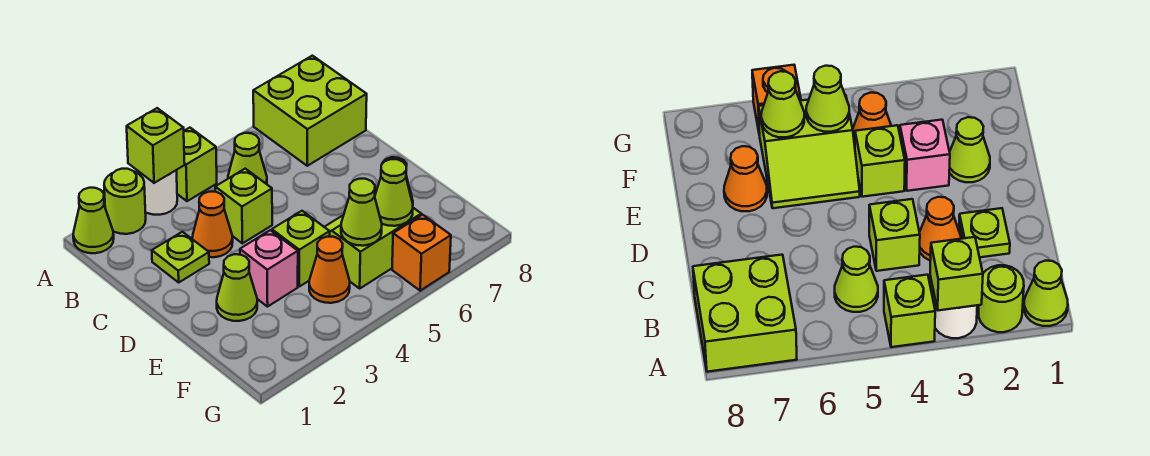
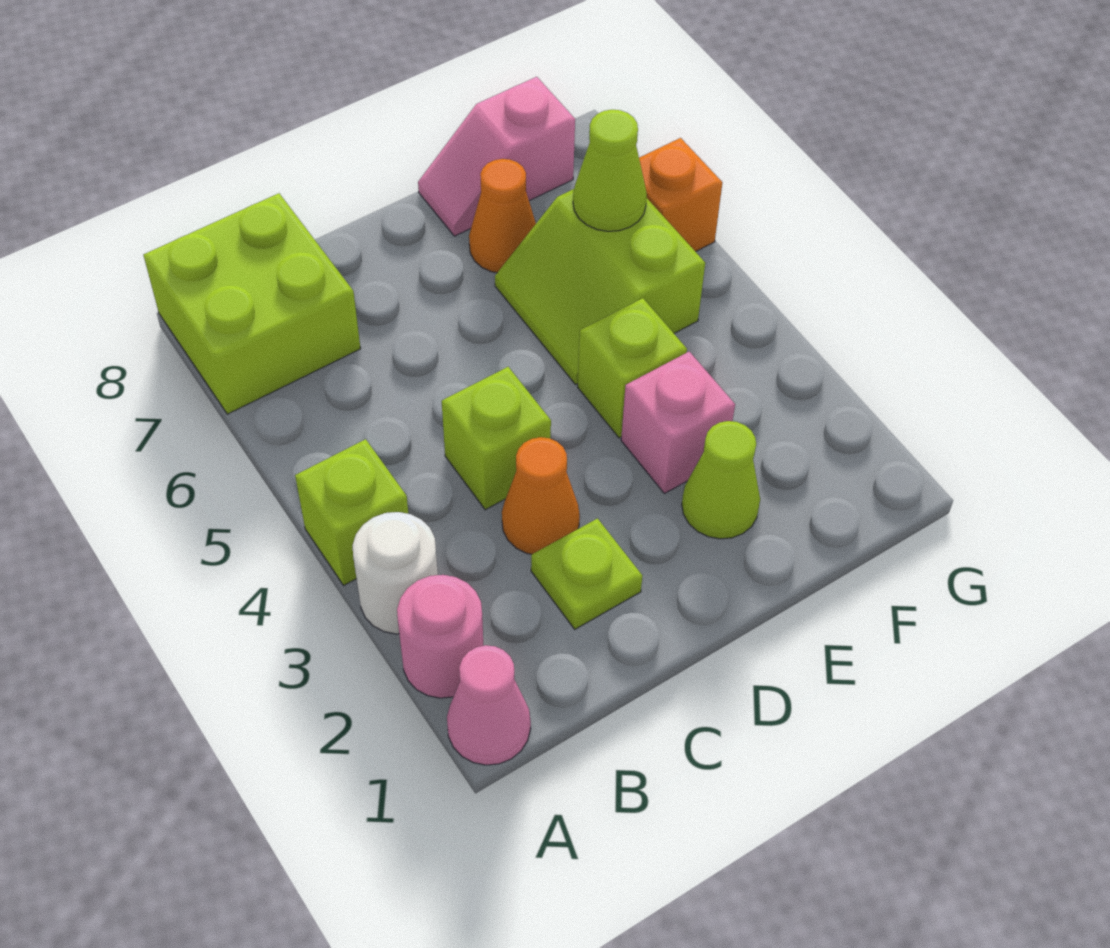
lime 1x1 cone [73,188,114,253] -> pink 1x1 cone [447,645,531,765]
lime 1x1 round brick [104,169,146,234] -> pink 1x1 round brick [397,575,483,698]
lime 1x1 brick [127,108,185,183] -> none
lime 1x1 cone [228,133,267,184] -> none
none -> pink 1x2 slope [418,77,575,236]
orange 1x1 cone [309,237,350,303] -> none
lime 1x1 cone [341,179,382,246] -> none

